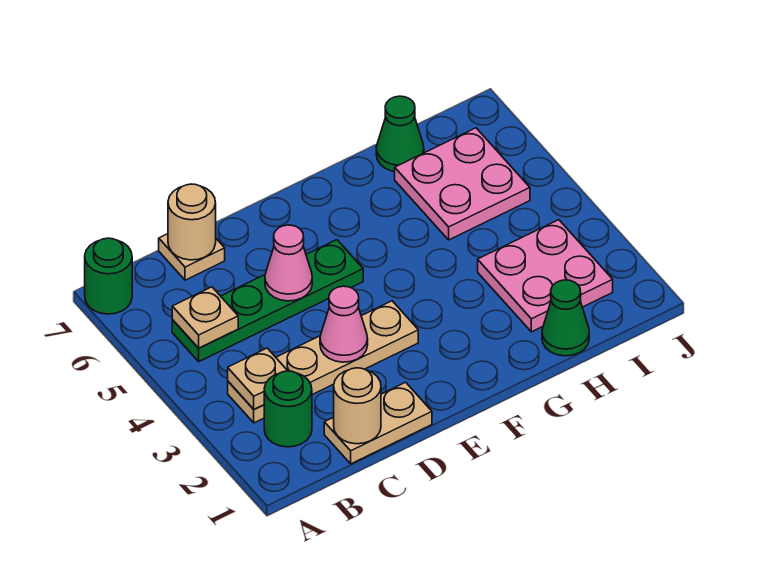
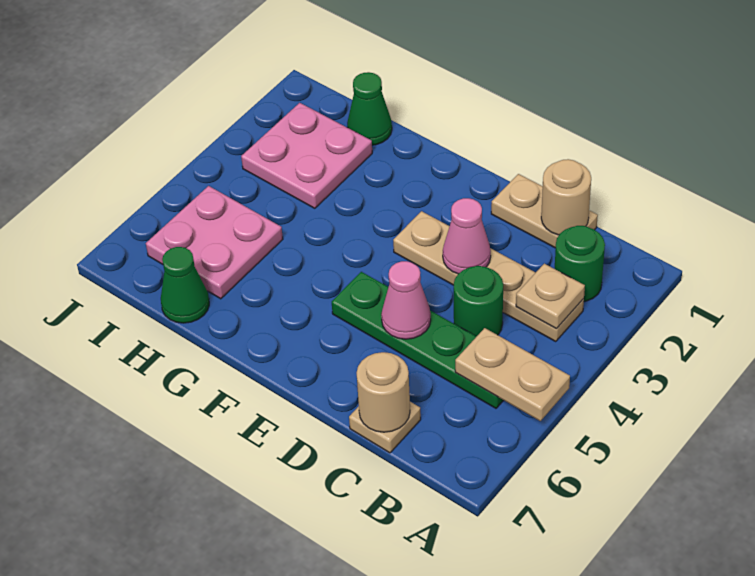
green 1x1 round brick [85,238,132,314] -> green 1x1 round brick moved to [454,266,503,336]
tan 1x1 plate [172,287,238,348] -> tan 1x2 plate [455,328,570,421]

